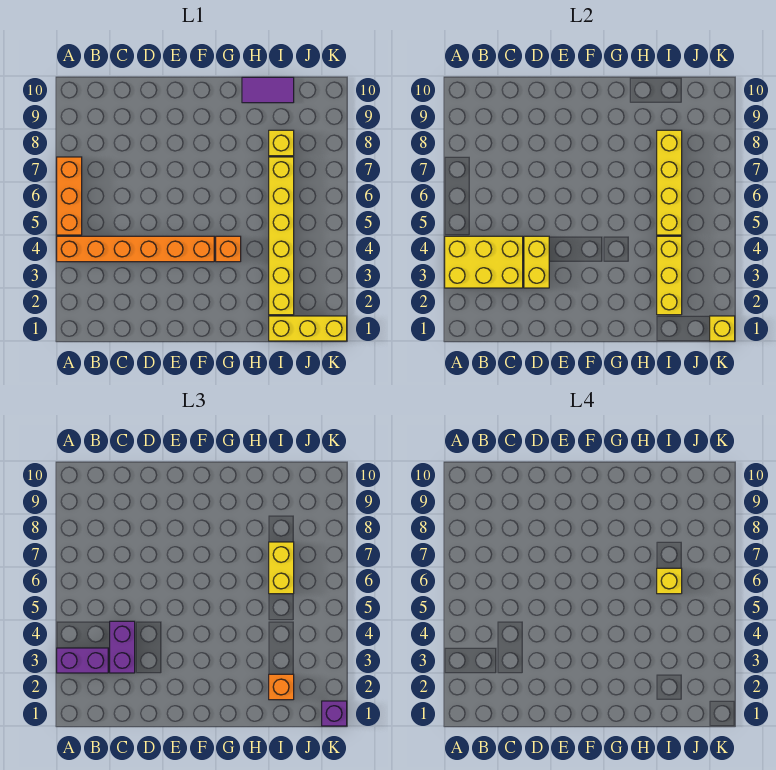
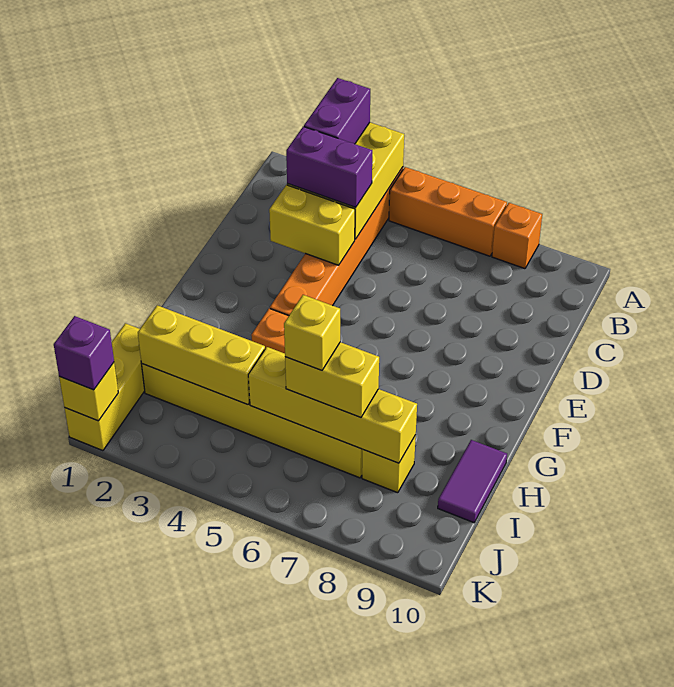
orange 1x1 brick [269,674,294,700] -> orange 1x1 brick moved to [492,203,542,269]

